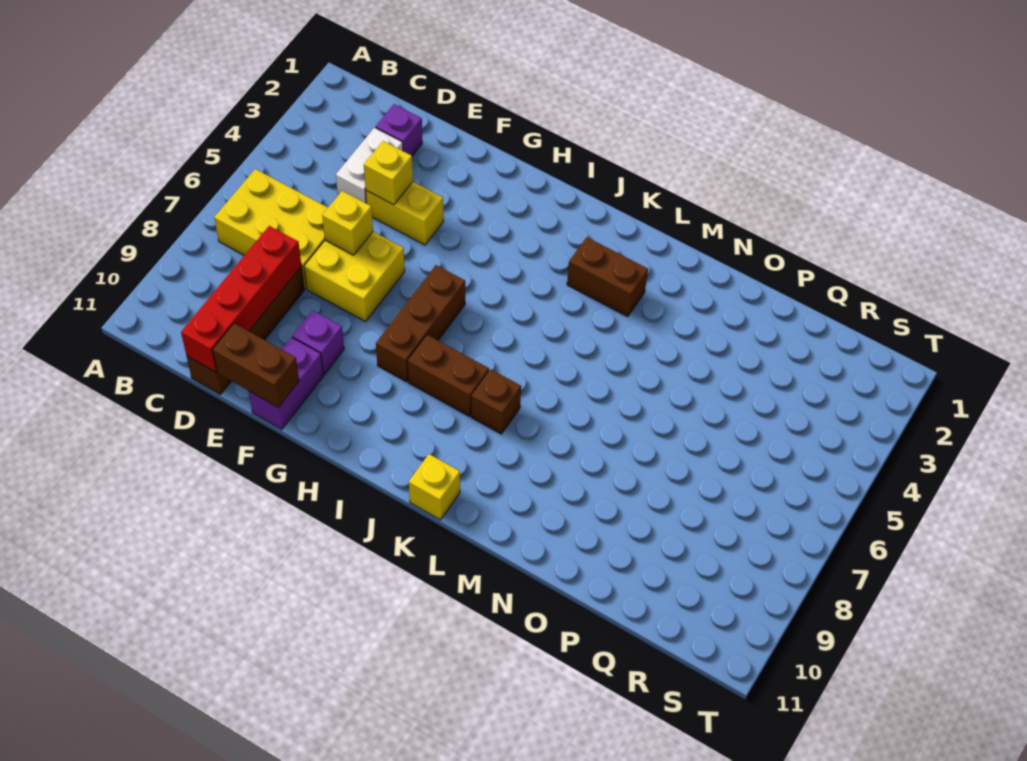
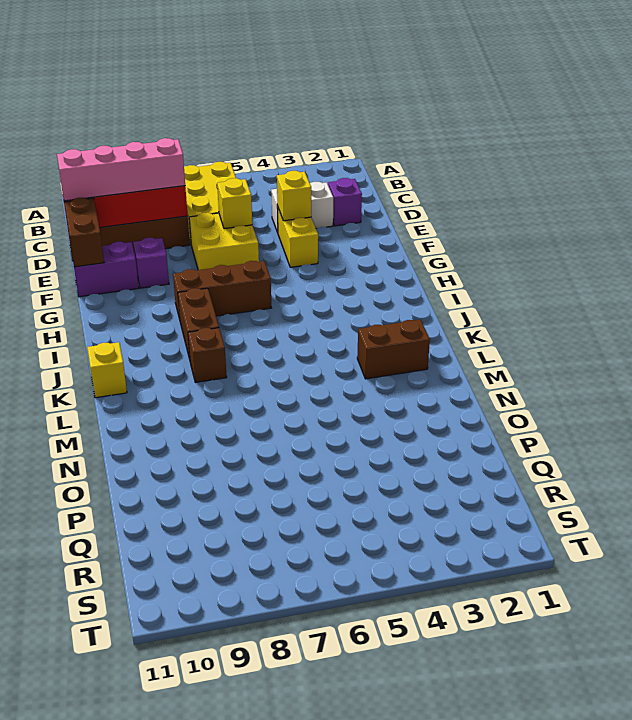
none -> pink 1x4 brick [57,138,185,201]
brown 1x2 brick [567,237,648,317] -> brown 1x2 brick turned to [357,320,430,379]

